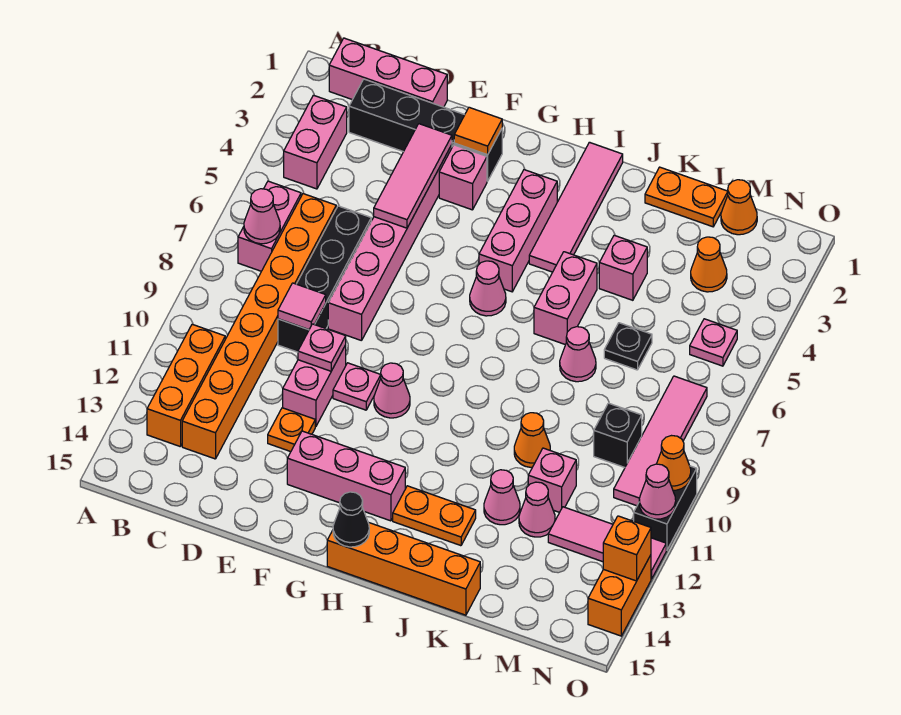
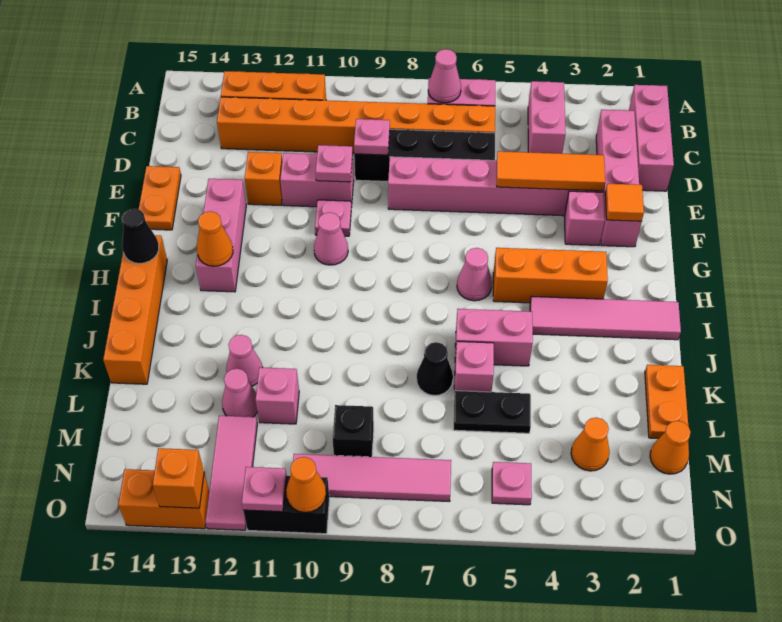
pink 1x2 brick [284,95,347,189] -> pink 1x2 brick turned to [528,81,566,154]
black 1x4 brick [349,79,502,181] -> pink 1x4 brick [596,110,641,247]
pink 1x1 tile [278,283,326,330] -> pink 1x1 plate [354,119,390,155]
pink 1x3 tile [374,124,452,228] -> orange 1x3 tile [497,151,605,191]
orange 1x1 plate [268,408,315,452] -> orange 1x1 brick [245,152,282,205]
pink 1x3 brick [479,170,557,292] -> orange 1x3 brick [493,248,608,303]
orange 1x2 plate [393,486,476,546] -> orange 1x2 plate moved to [139,166,181,230]
pink 1x1 brick [599,235,647,300] -> pink 1x1 brick moved to [454,341,494,394]
pink 1x1 cone [560,327,596,382] -> black 1x1 cone [417,342,453,396]
orange 1x1 cone [514,413,550,467] -> orange 1x1 cone moved to [197,211,233,266]
black 1x1 plate [604,323,652,370] -> black 1x2 plate [453,391,531,433]
pink 1x1 cone [639,464,676,519] -> pink 1x1 plate [242,467,286,512]

